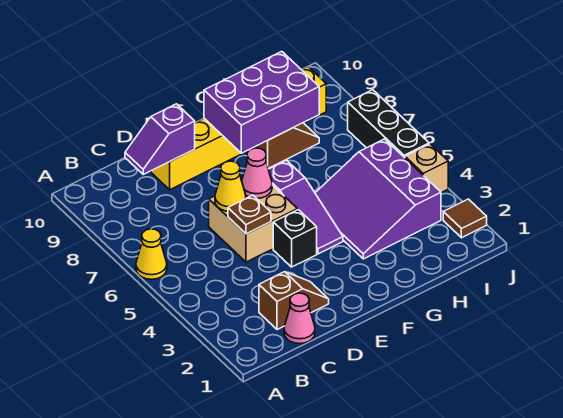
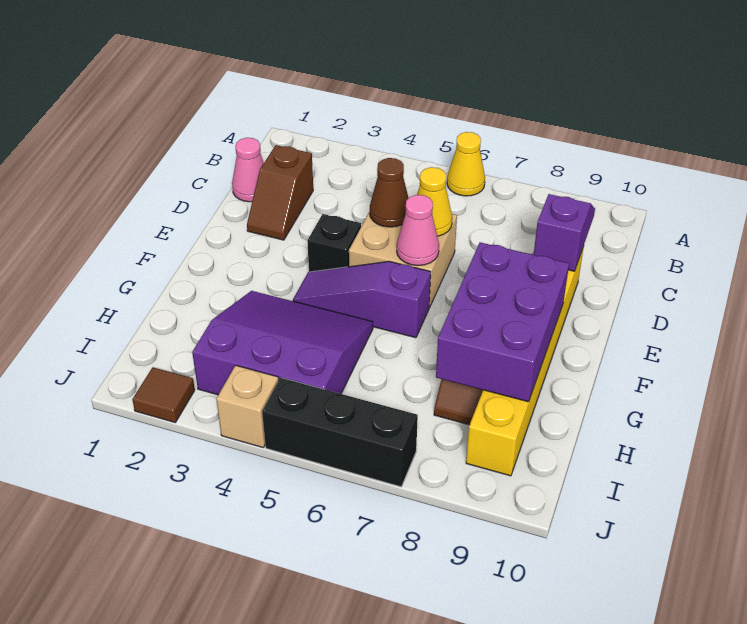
brown 1x1 plate [228,195,271,234] -> brown 1x1 cone [370,158,408,227]

